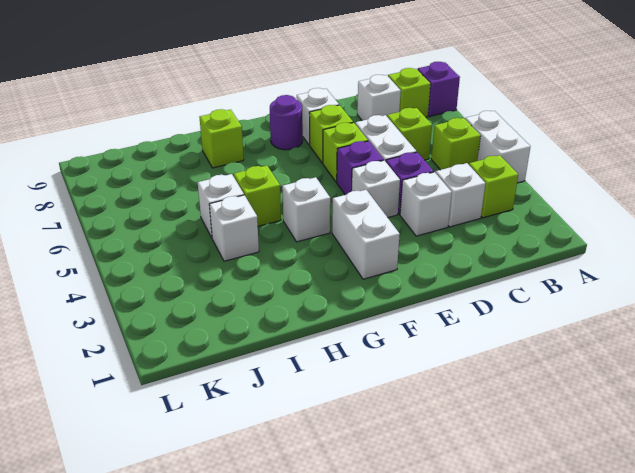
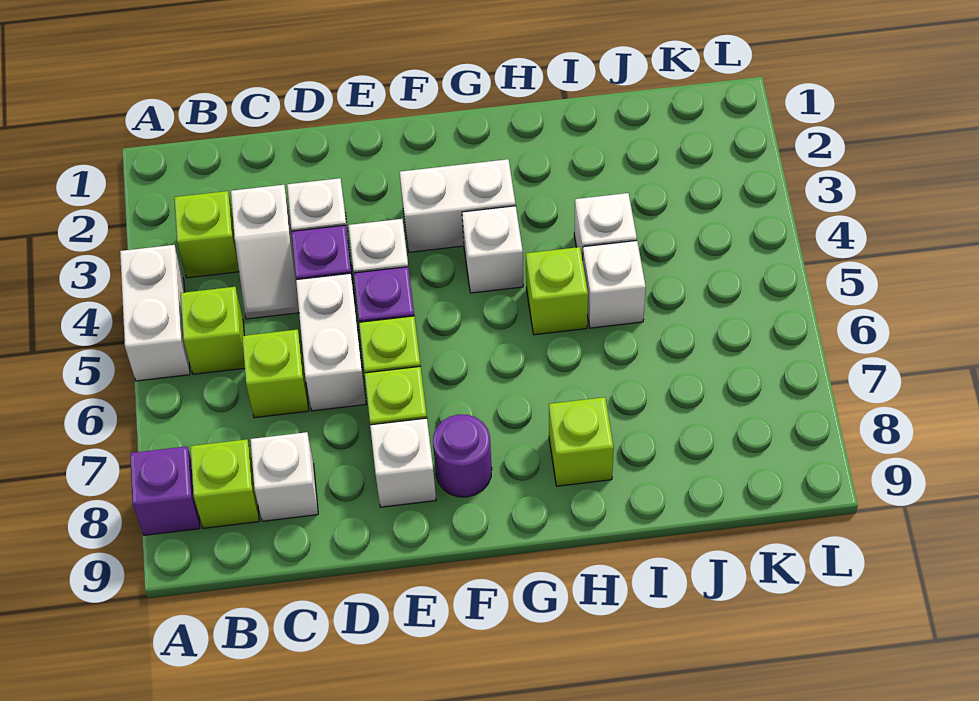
white 1x2 brick [332,190,400,279] -> white 1x2 brick turned to [400,159,516,252]

